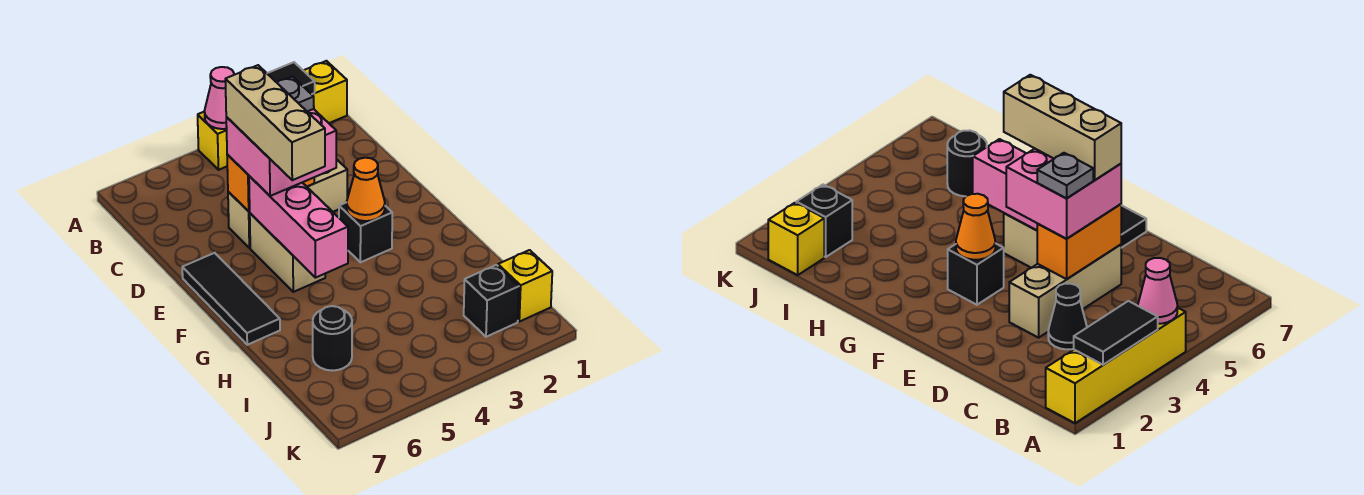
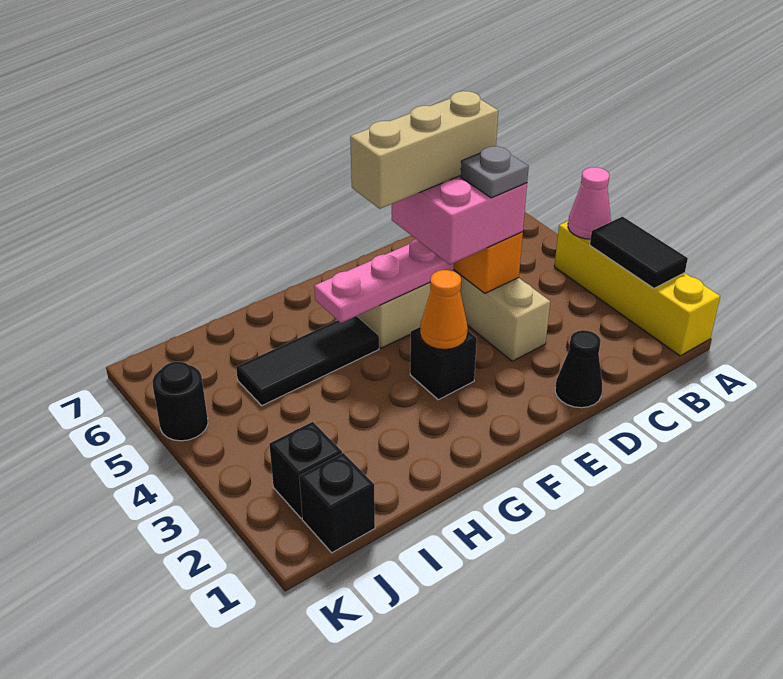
black 1x1 cone [1048,284,1087,349] -> black 1x1 cone moved to [555,330,602,408]
pink 1x3 brick [249,176,348,278] -> pink 1x3 plate [314,239,454,323]
black 1x3 tile [182,253,280,345] -> black 1x3 tile moved to [236,316,379,405]
black 1x1 round brick [313,306,352,371] -> black 1x1 round brick moved to [152,362,208,441]
yellow 1x1 brick [498,250,552,322] -> black 1x1 brick [299,453,375,553]

